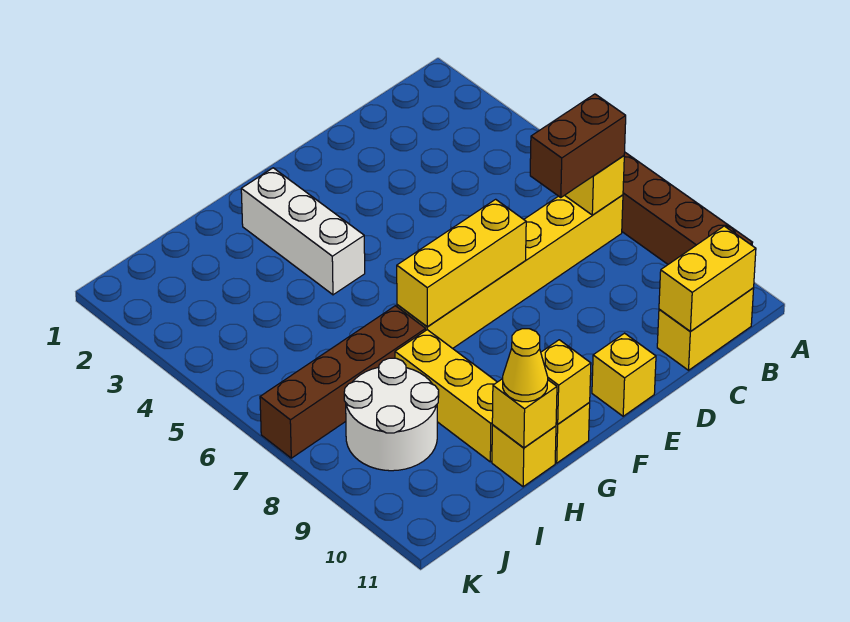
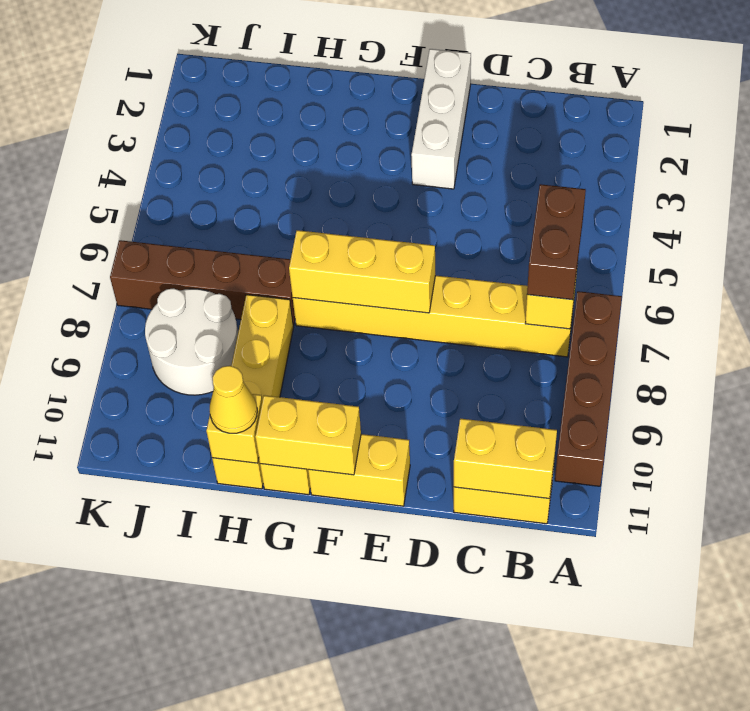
brown 1x2 brick [530,94,626,198] -> brown 1x2 brick turned to [527,184,586,300]
yellow 1x1 brick [592,333,656,416] -> yellow 1x2 brick [308,434,410,506]
white 1x3 brick [241,168,365,295] -> white 1x3 brick moved to [411,49,471,189]
yellow 1x1 brick [541,340,591,424] -> yellow 1x2 brick [255,395,361,475]

